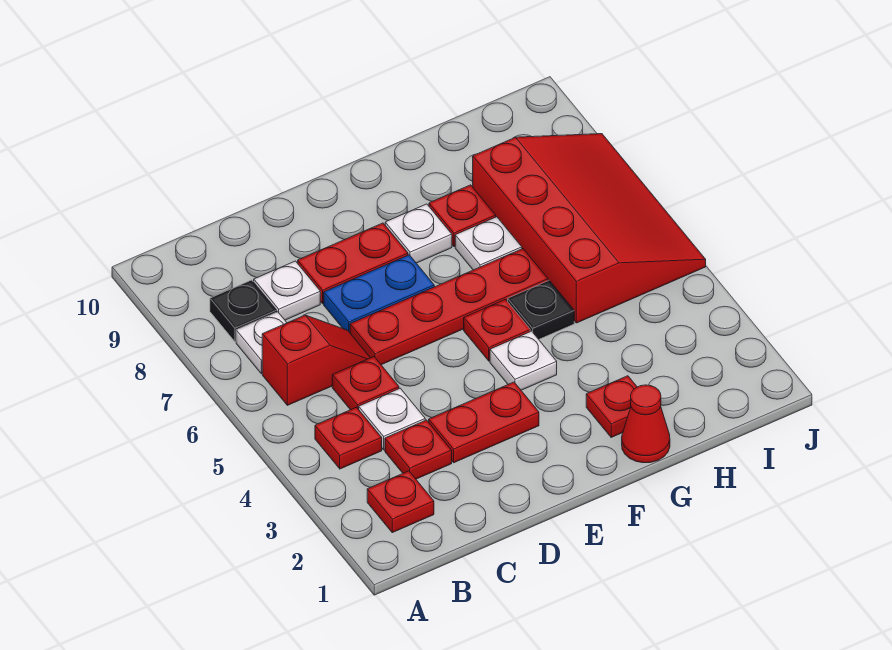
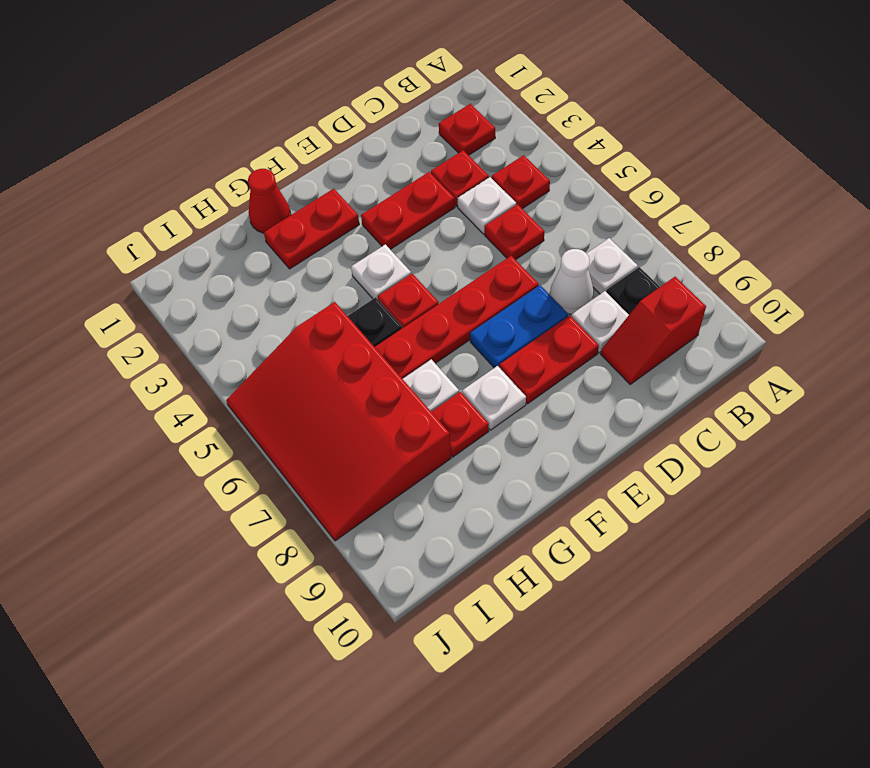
red 1x2 slope [262,315,370,405] -> red 1x2 slope moved to [601,277,706,384]
none -> white 1x1 cone [550,249,594,314]
red 1x1 plate [586,376,637,437] -> red 1x2 plate [264,189,359,269]

